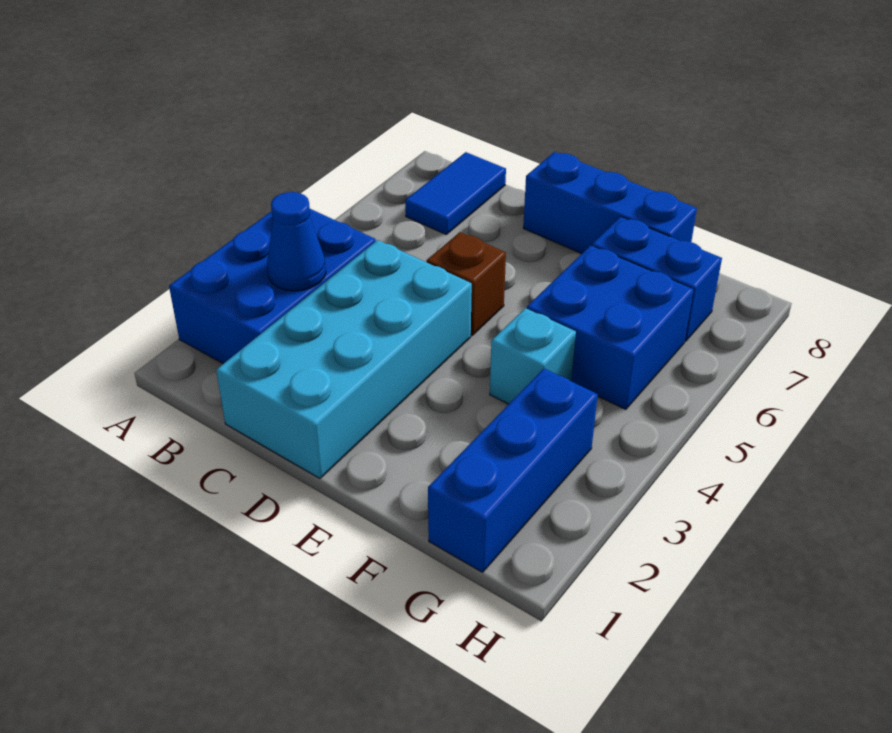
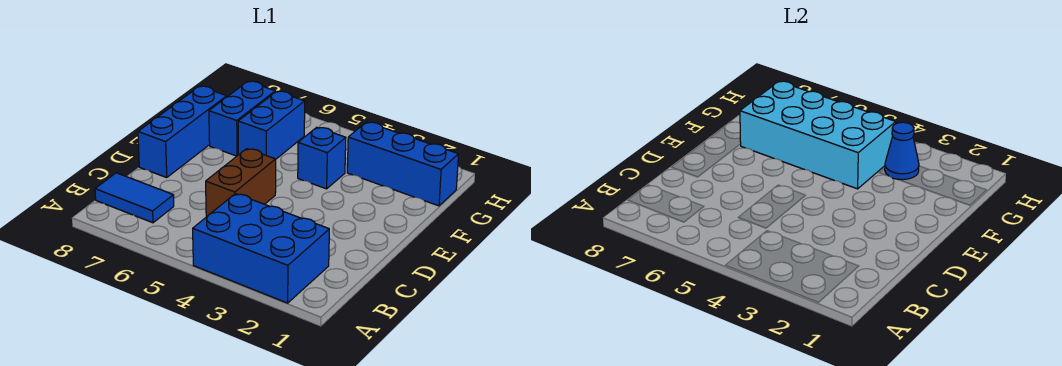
blue 1x1 cone [267,192,326,291] -> blue 1x1 cone moved to [885,122,919,180]
cyan 2x4 brick [216,240,472,478] -> cyan 2x4 brick moved to [740,81,896,189]
brown 1x1 brick [427,232,506,335] -> brown 1x2 brick [206,149,276,217]
cyan 1x1 brick [490,308,576,404] -> blue 1x1 brick [298,127,346,189]
blue 2x2 brick [527,245,694,410] -> blue 1x2 brick [238,91,305,159]

